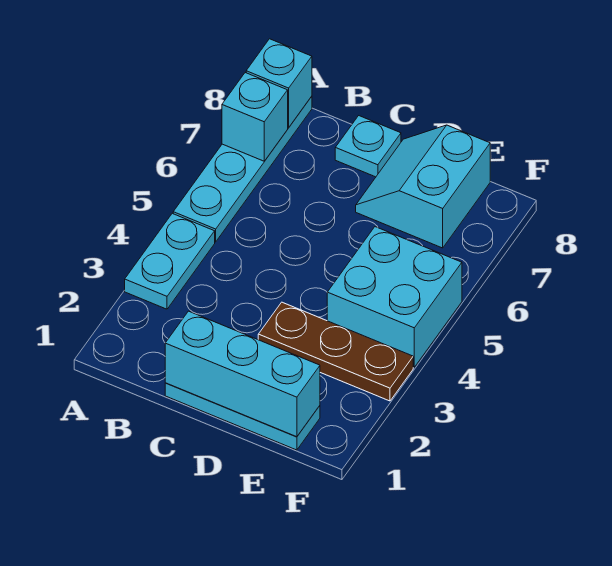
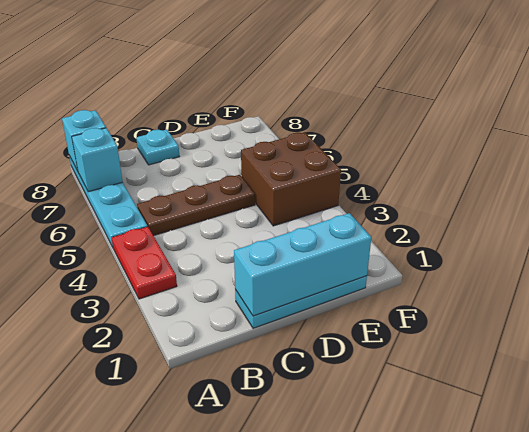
cyan 1x2 plate [125,213,215,309] -> red 1x2 plate [112,227,177,299]
brown 1x3 plate [258,302,413,401] -> brown 1x3 plate moved to [137,175,255,236]
cyan 2x2 slope [356,125,490,248] -> none
cyan 2x2 brick [327,227,462,367] -> brown 2x2 brick [241,132,341,226]

